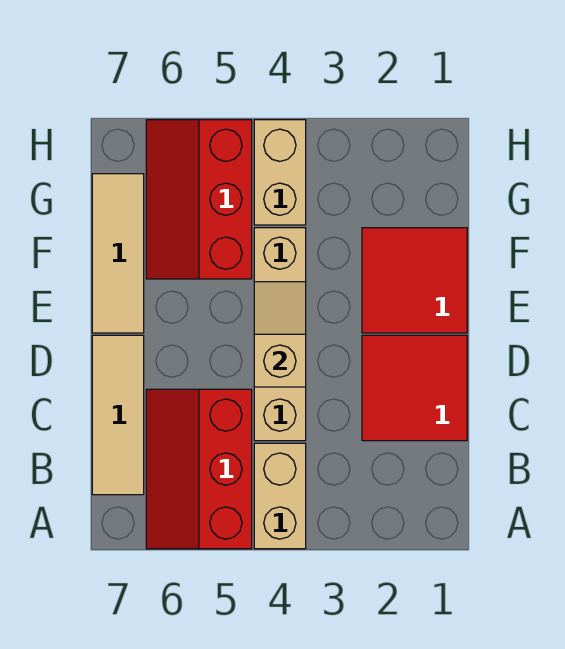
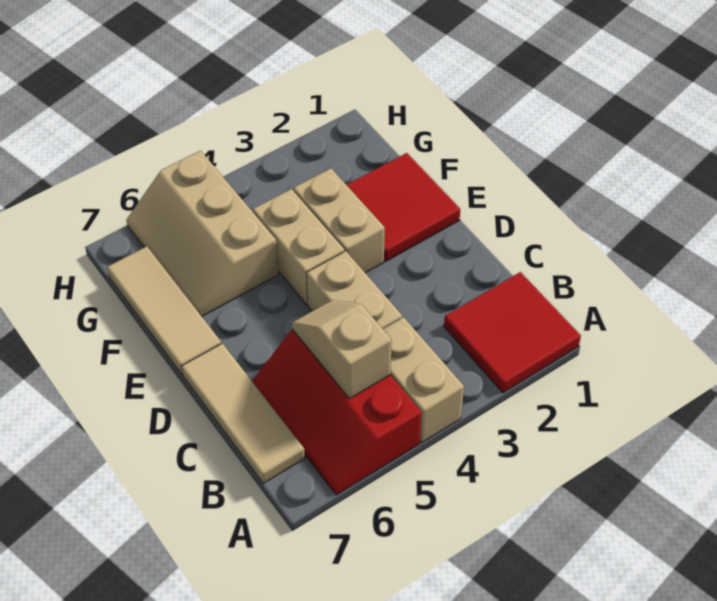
red 2x2 tile [362,335,467,441] -> red 2x2 tile moved to [444,272,581,393]
tan 1x2 slope [254,282,306,387] -> tan 1x2 slope moved to [292,300,392,399]
red 2x3 slope [146,120,252,279] -> tan 2x3 slope [126,151,279,316]
tan 1x2 brick [254,120,306,225] -> tan 1x2 brick moved to [293,168,385,273]

